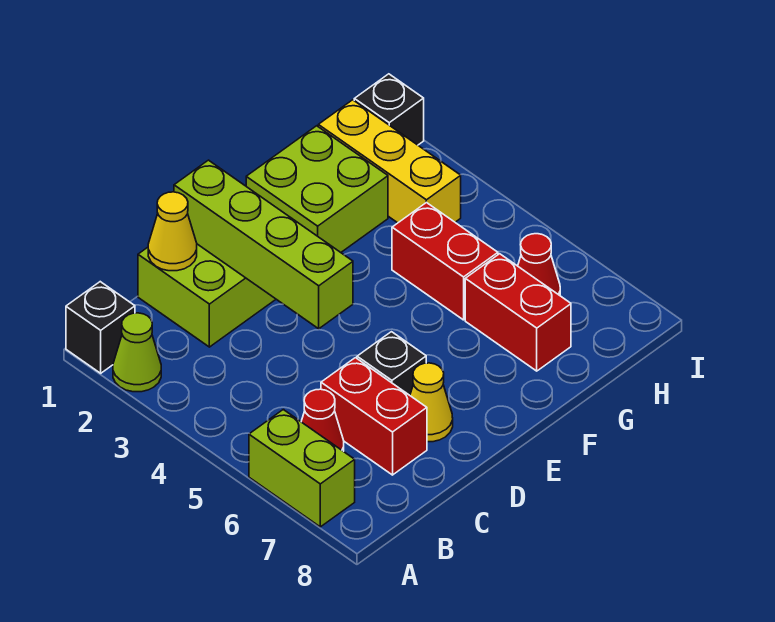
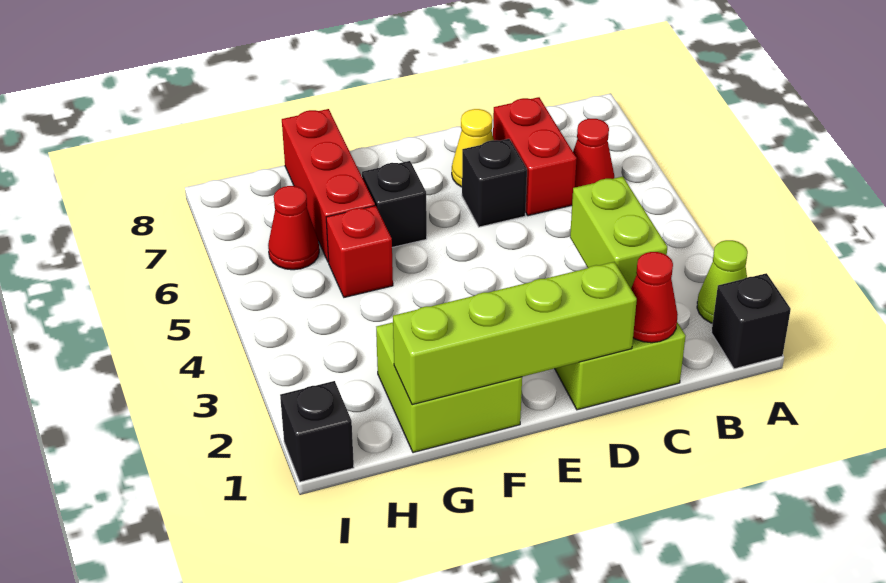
lime 1x2 brick [249,410,355,527] -> lime 1x2 brick moved to [570,176,667,288]
yellow 1x1 cone [148,192,197,271] -> red 1x1 cone [631,252,678,343]
lime 1x4 brick [174,160,353,329] -> lime 1x4 brick turned to [393,262,637,405]
none -> black 1x1 brick [362,161,427,247]
red 1x2 brick [392,202,498,320] -> red 1x1 brick [326,206,393,297]
red 1x2 brick [465,254,571,371] -> red 1x3 brick [282,109,375,262]
yellow 1x3 brick [318,100,461,223] -> none

